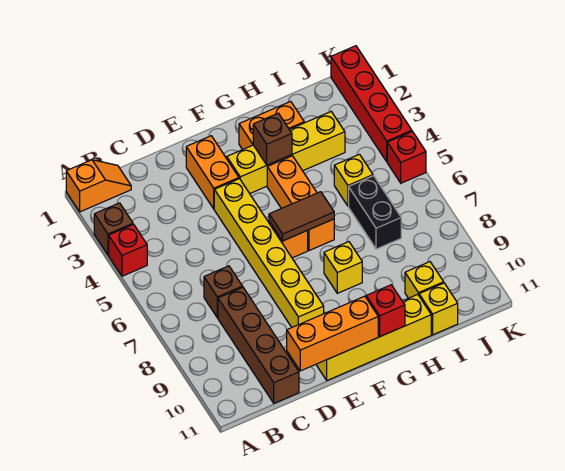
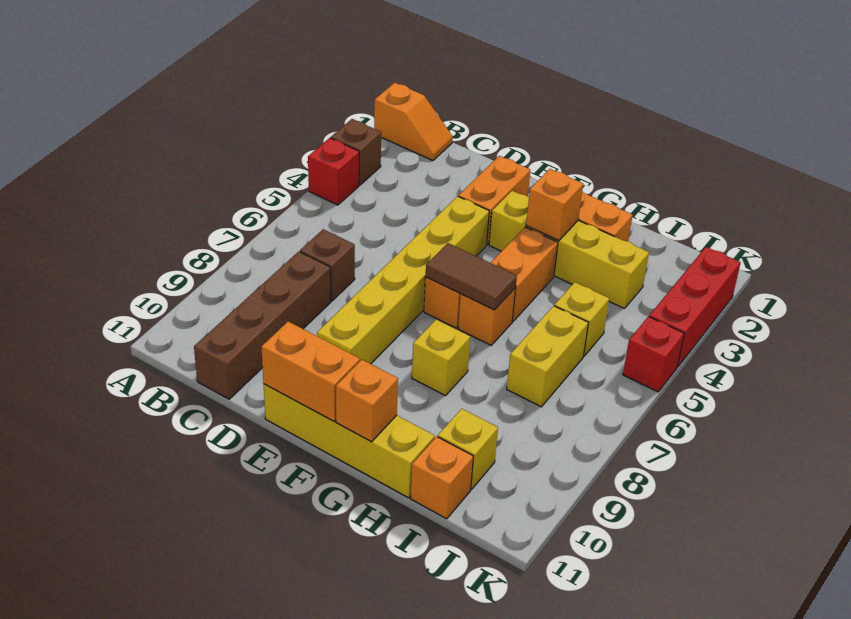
orange 1x3 brick [287,296,378,371] -> orange 1x2 brick [262,321,360,421]
brown 1x1 brick [253,113,292,165] -> orange 1x1 brick [526,169,583,241]
red 1x1 brick [366,285,405,337] -> orange 1x1 brick [336,360,398,442]
black 1x2 brick [349,176,401,249] -> yellow 1x2 brick [507,306,588,407]
yellow 1x1 brick [419,283,458,335] -> orange 1x1 brick [411,437,473,519]
red 1x4 brick [331,46,412,162] -> red 1x3 brick [649,247,741,366]

